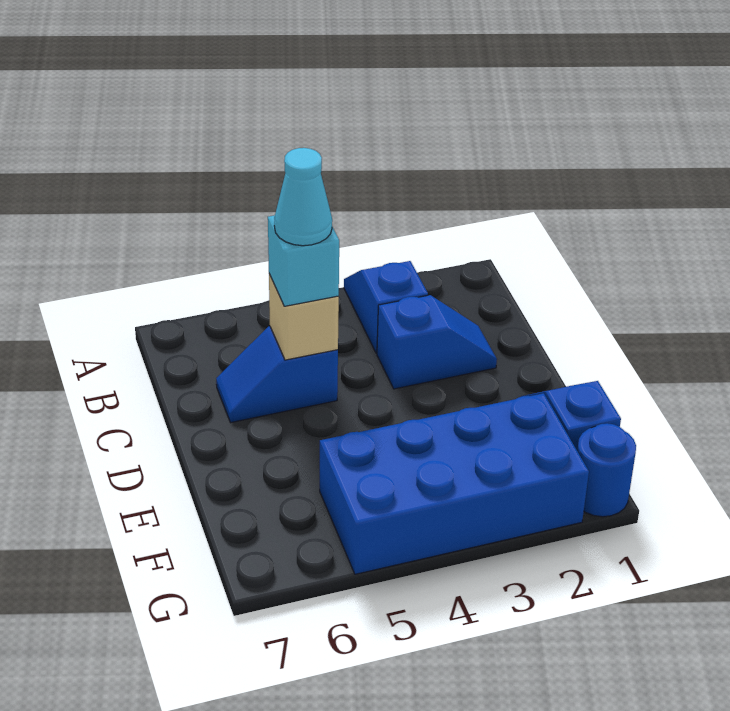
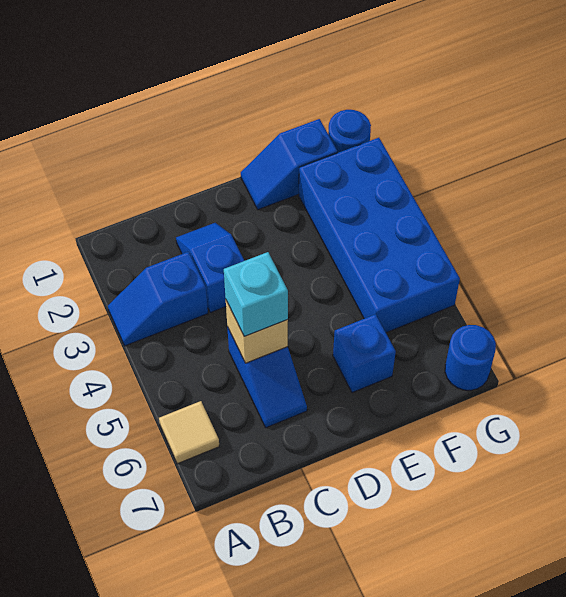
none -> tan 1x1 tile [159,401,219,464]
cyan 1x1 cone [274,148,332,246] -> none
none -> blue 1x1 brick [333,314,396,393]
none -> blue 1x1 round brick [445,325,496,390]

